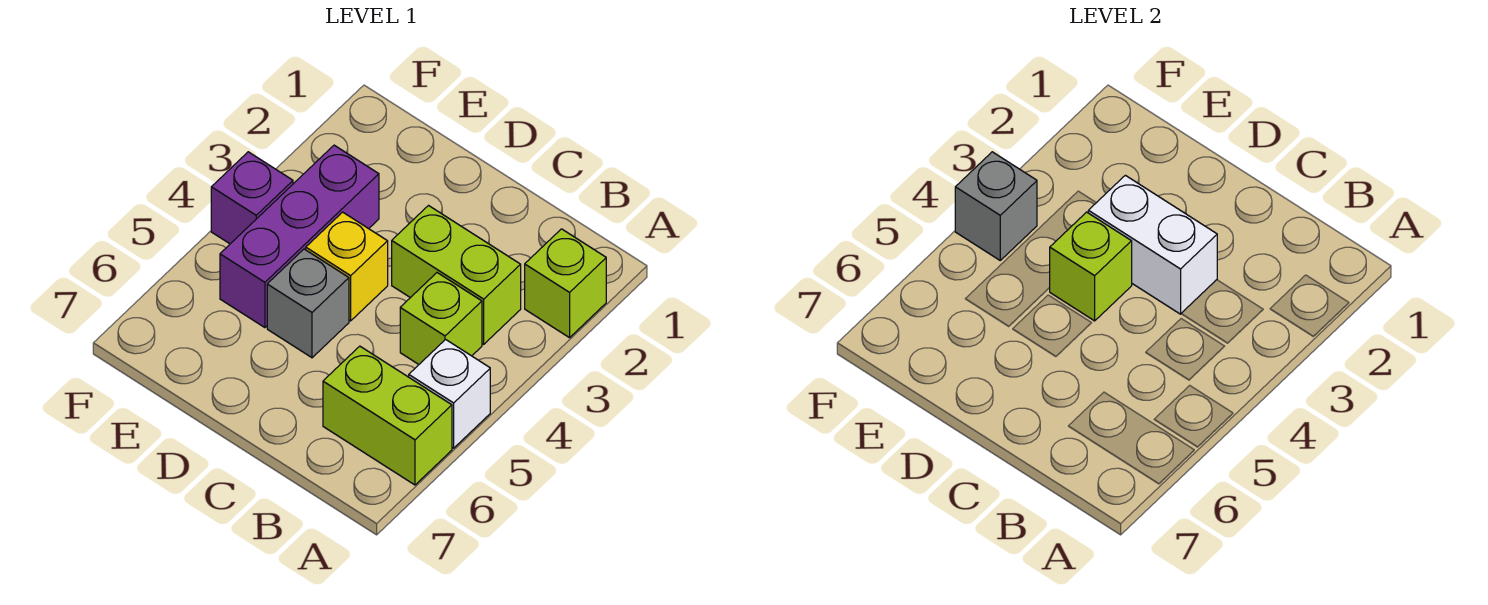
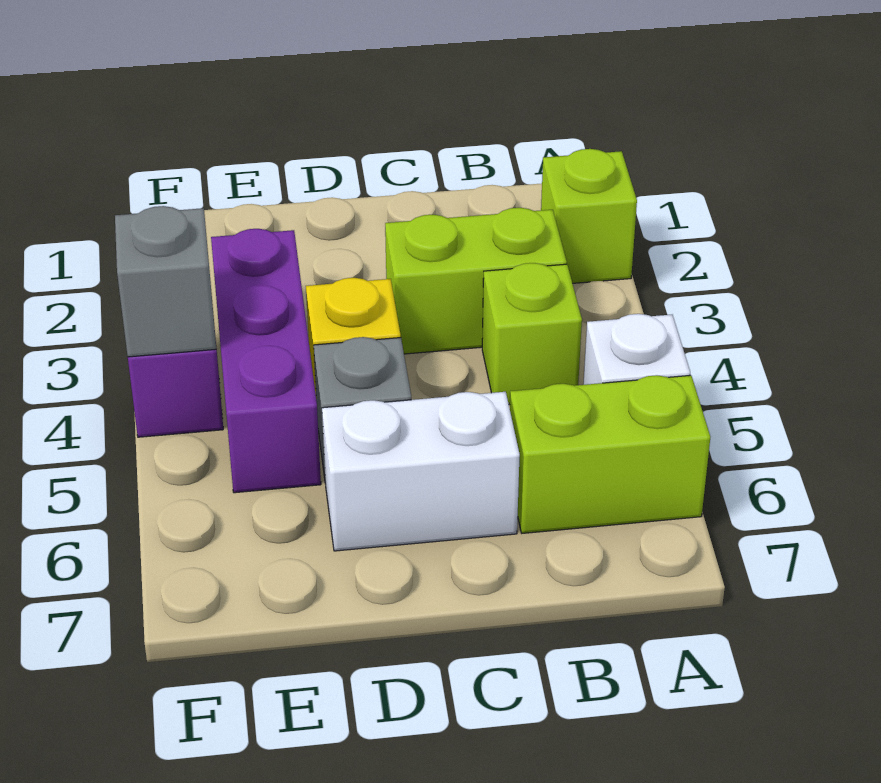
white 1x2 brick [1088,175,1217,314] -> white 1x2 brick moved to [322,392,520,551]
lime 1x1 brick [1050,212,1132,321] -> none

